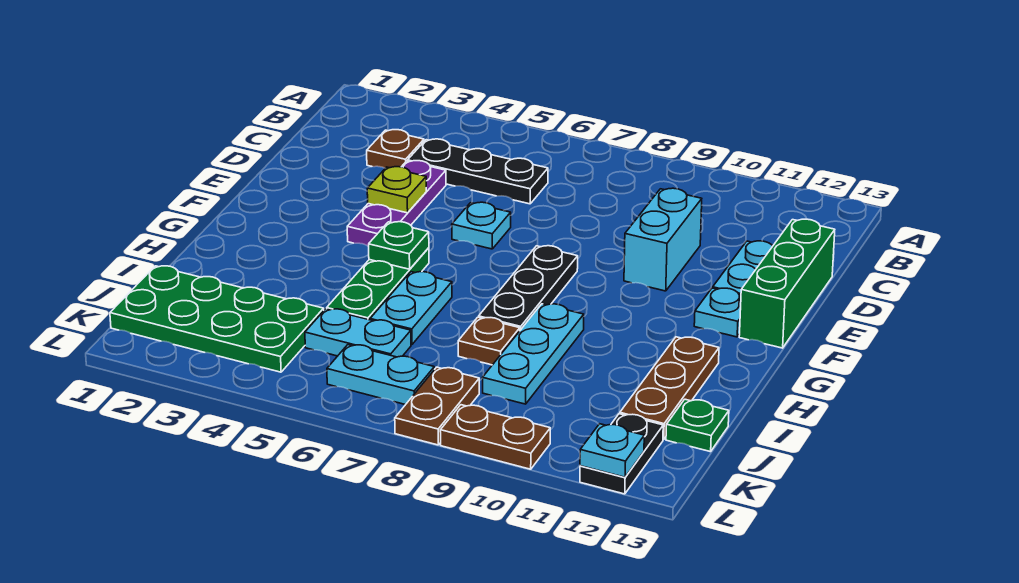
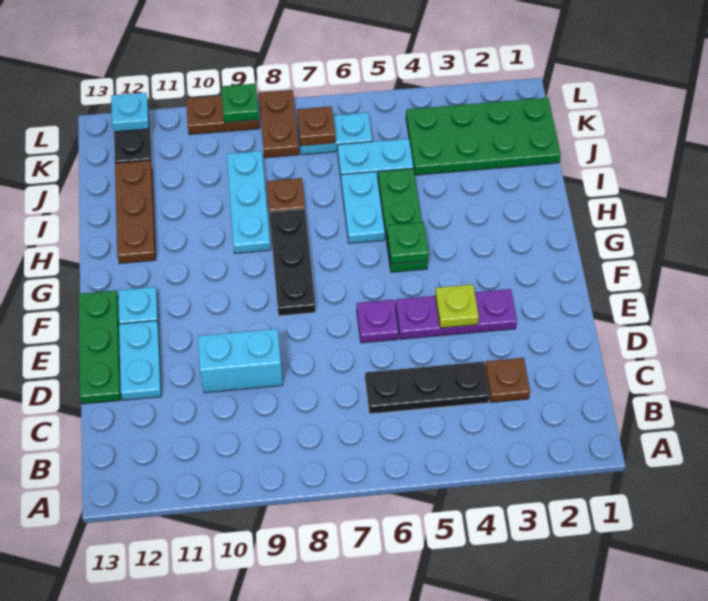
purple 1x3 plate [347,161,446,247] -> purple 1x3 plate turned to [396,289,517,339]
cyan 1x2 brick [624,188,702,291] -> cyan 1x2 brick turned to [198,329,283,393]
green 1x3 brick [739,219,835,348] -> green 1x3 plate [79,290,121,404]
cyan 1x1 plate [452,202,511,249] -> purple 1x1 plate [357,300,399,343]
green 1x1 plate [666,399,729,452] -> green 1x1 plate moved to [221,84,259,123]
none -> brown 1x1 plate [297,106,335,146]

